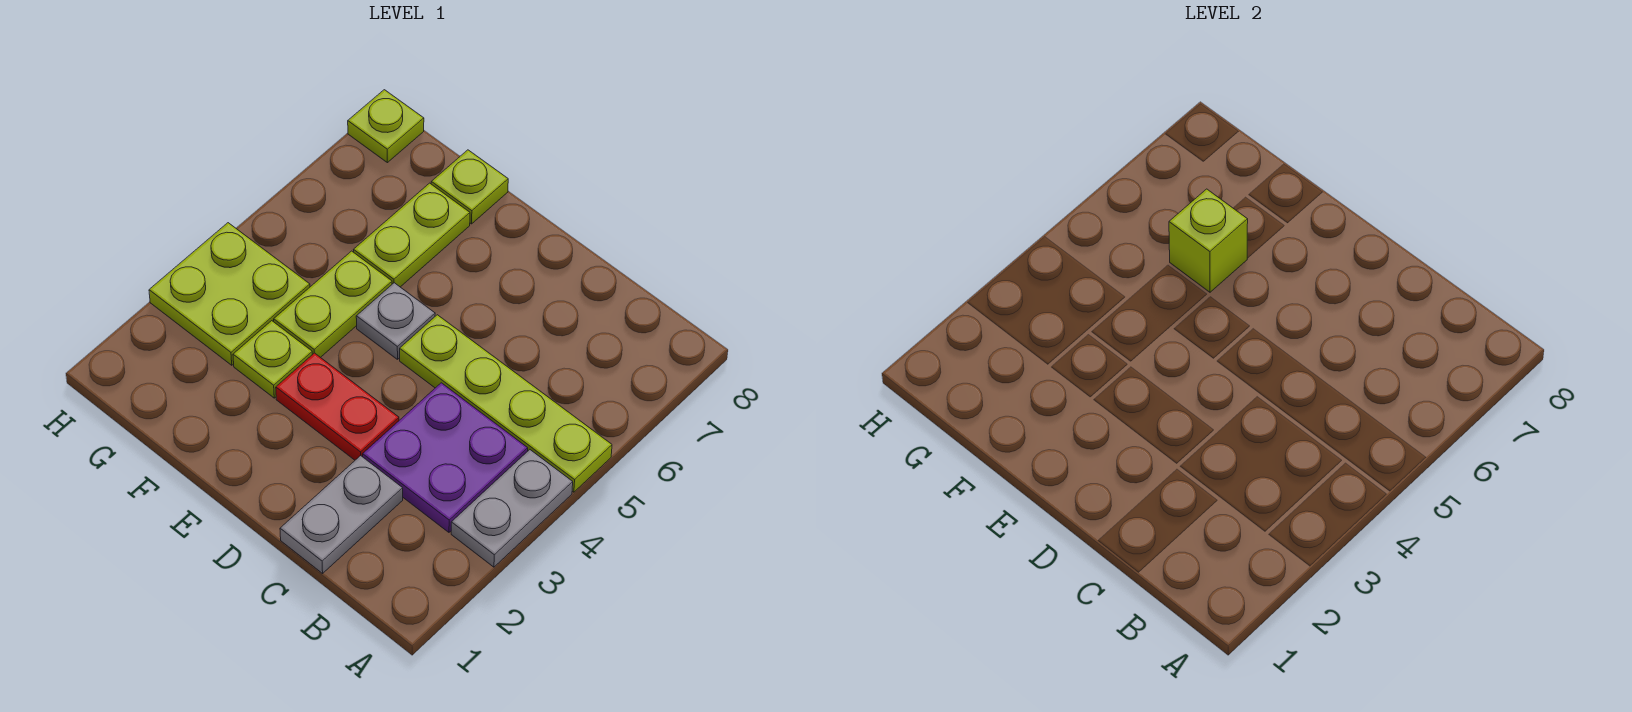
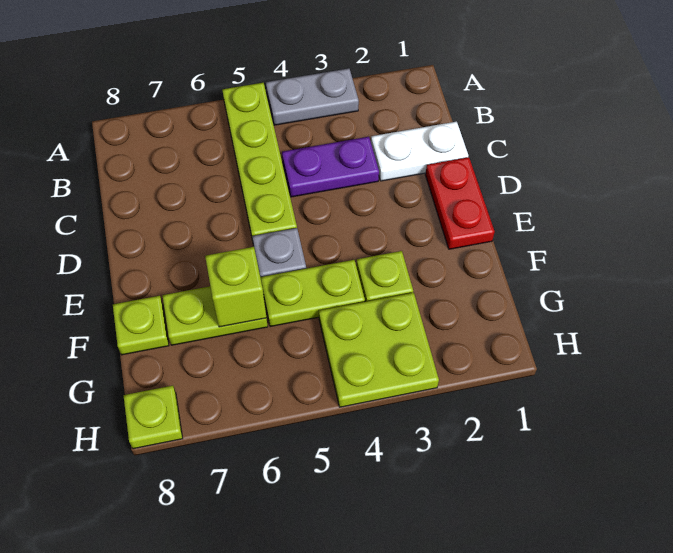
purple 2x2 plate [363,383,528,532] -> purple 1x2 plate [282,137,379,197]
grey 1x2 plate [280,456,403,573] -> white 1x2 plate [371,122,468,181]
red 1x2 plate [276,353,399,460] -> red 1x2 plate moved to [425,157,495,249]

